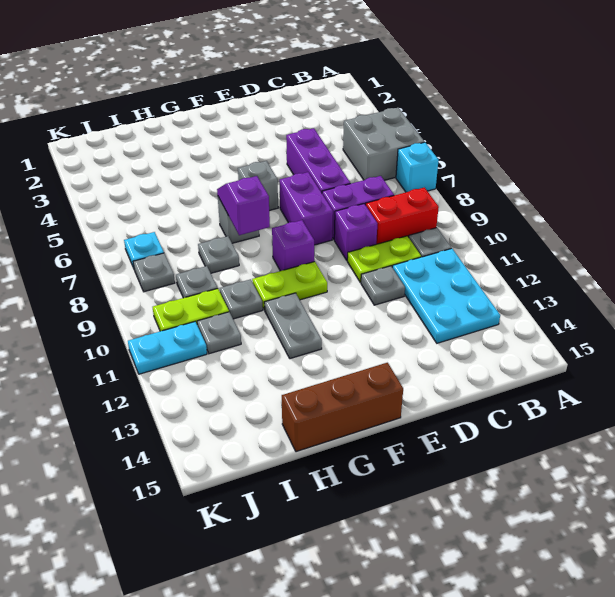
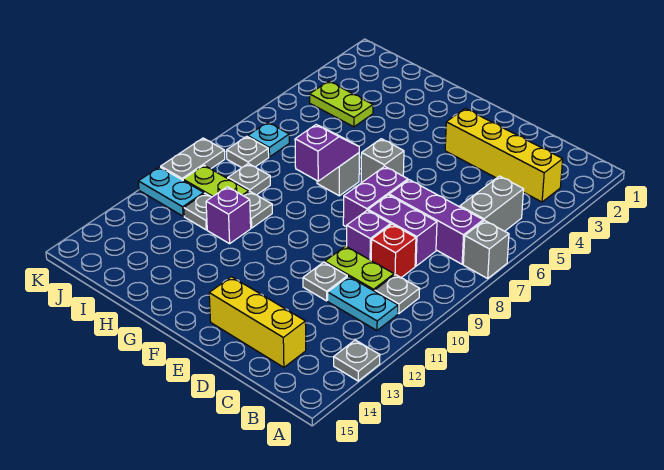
grey 2x2 brick [343,108,424,181] -> grey 1x2 brick [460,176,524,231]
cyan 1x1 brick [396,142,439,192] -> grey 1x1 brick [463,221,509,278]
none -> yellow 1x4 brick [445,109,563,202]
red 1x2 brick [366,188,439,244] -> red 1x1 brick [371,224,416,278]
cyan 2x3 plate [392,248,500,343] -> cyan 1x2 plate [328,276,398,330]
none -> yellow 1x3 brick [209,277,306,367]
purple 1x3 brick [286,128,350,193] -> purple 1x3 brick turned to [389,180,483,264]
purple 1x1 brick [272,220,314,271] -> purple 1x1 brick moved to [206,187,251,244]
lime 1x2 plate [252,261,327,310] -> lime 1x2 plate moved to [310,81,373,127]
brown 1x3 brick [282,363,403,452] -> none
grey 1x2 plate [264,293,322,359] -> grey 1x2 plate moved to [161,138,225,180]
grey 1x1 plate [198,236,239,273] -> grey 1x1 plate moved to [334,340,380,381]

